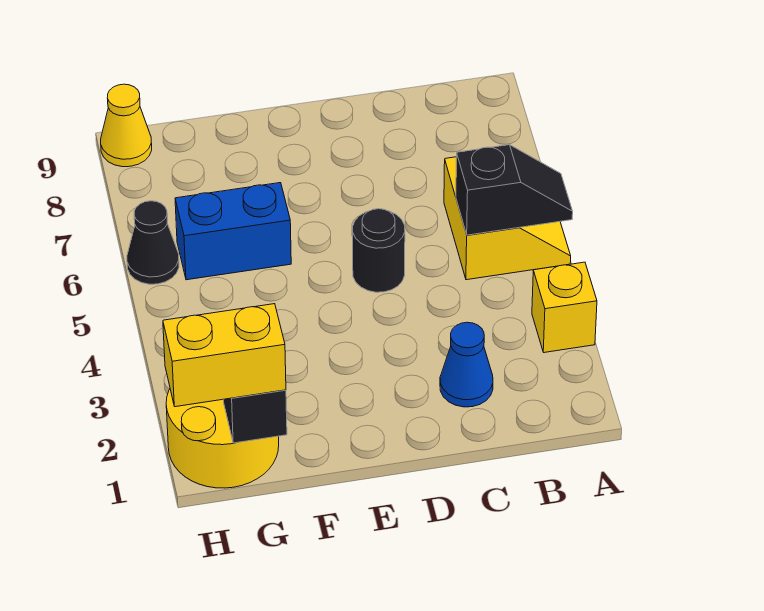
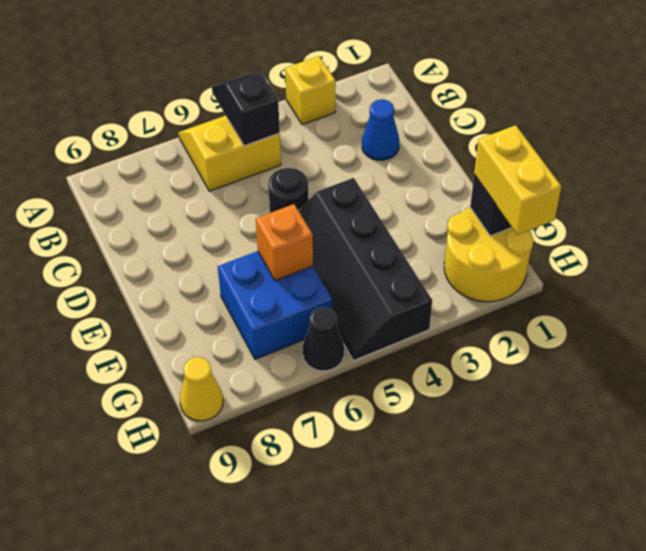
none -> black 2x4 slope [299,178,432,361]
blue 1x2 brick [175,183,291,280] -> blue 2x2 brick [218,251,332,359]
none -> orange 1x1 brick [256,204,313,281]

